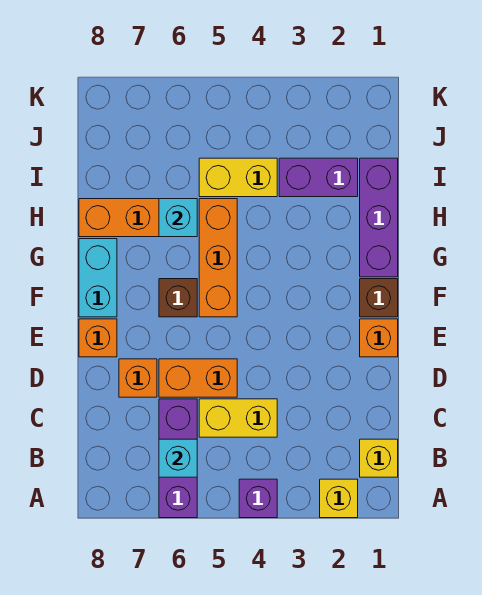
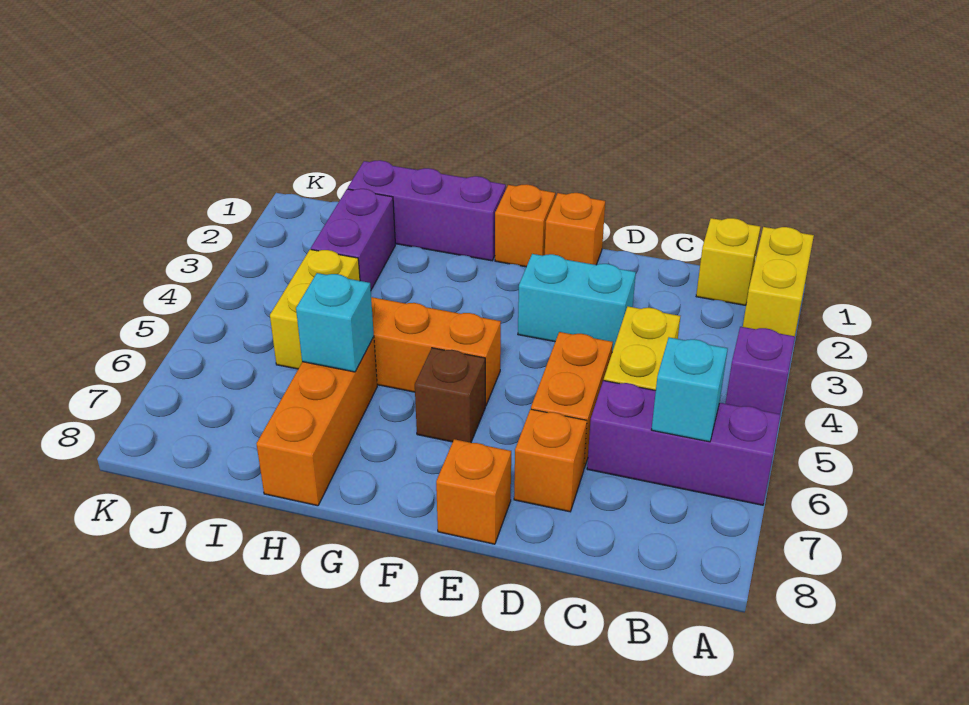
yellow 1x1 brick [320,479,358,518] -> yellow 1x2 brick [743,227,814,336]
brown 1x1 brick [360,279,398,317] -> orange 1x1 brick [495,184,555,267]
cyan 1x2 brick [79,239,117,317] -> cyan 1x2 brick moved to [518,254,636,352]

